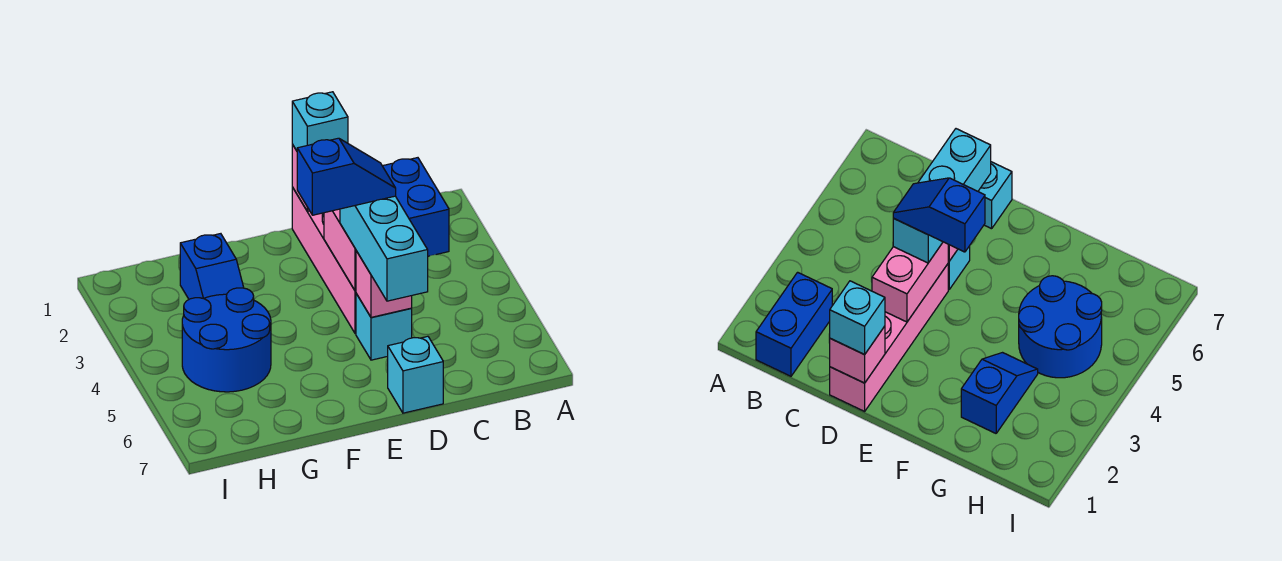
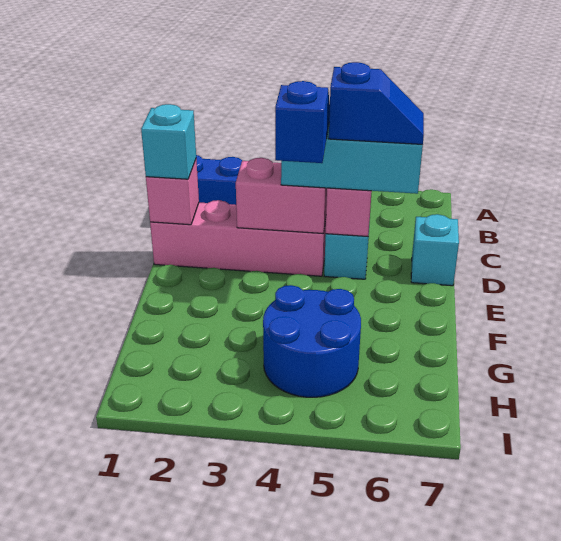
blue 1x2 slope [180,234,244,299] -> blue 1x2 slope moved to [329,62,424,144]

